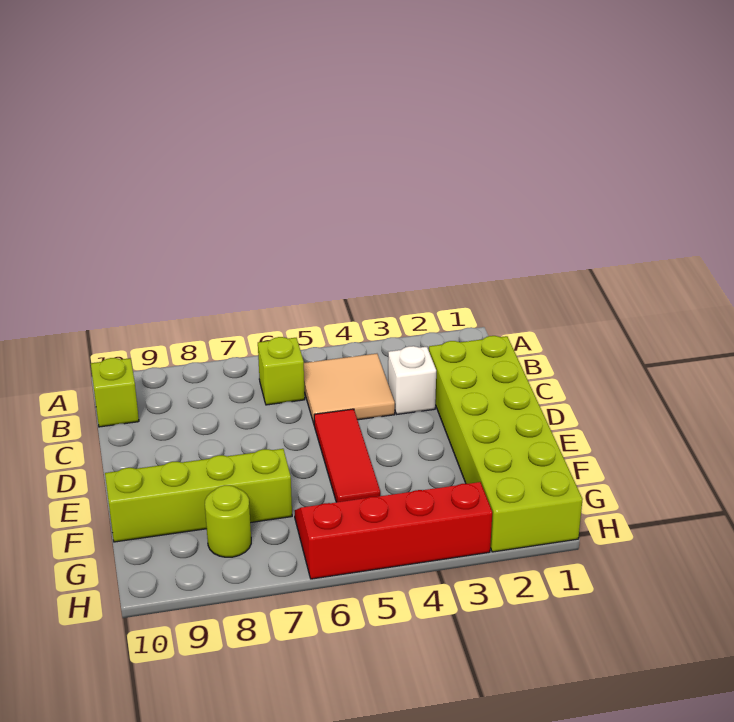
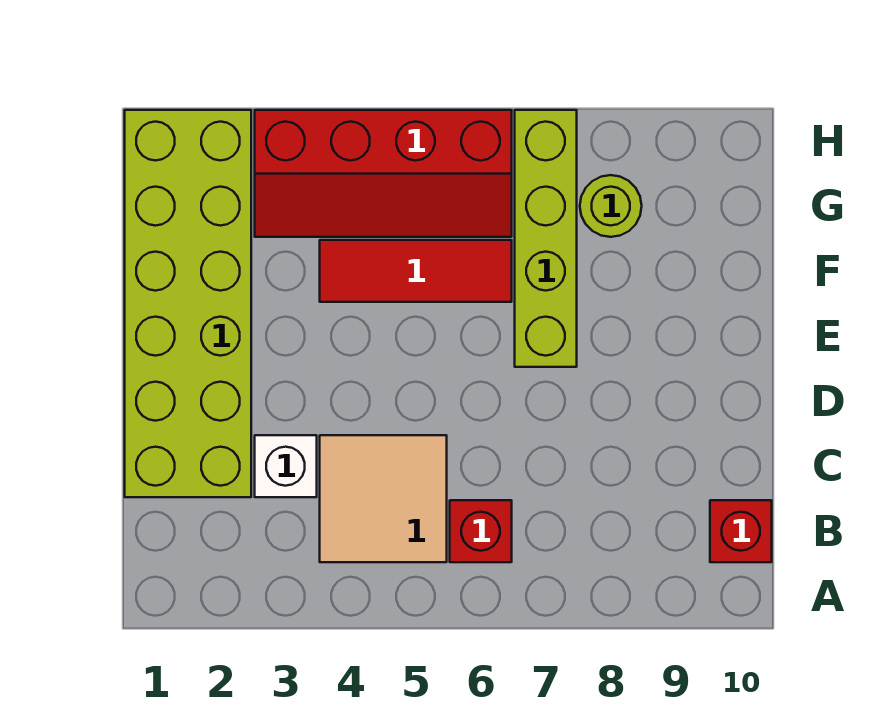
lime 1x1 brick [258,337,305,405] -> red 1x1 brick [450,500,512,562]
lime 1x1 brick [91,358,139,427] -> red 1x1 brick [710,500,772,562]
red 1x3 tile [314,409,380,502] -> red 1x3 tile turned to [320,240,512,302]
lime 1x4 brick [105,449,292,542] -> lime 1x4 brick turned to [515,110,577,367]

